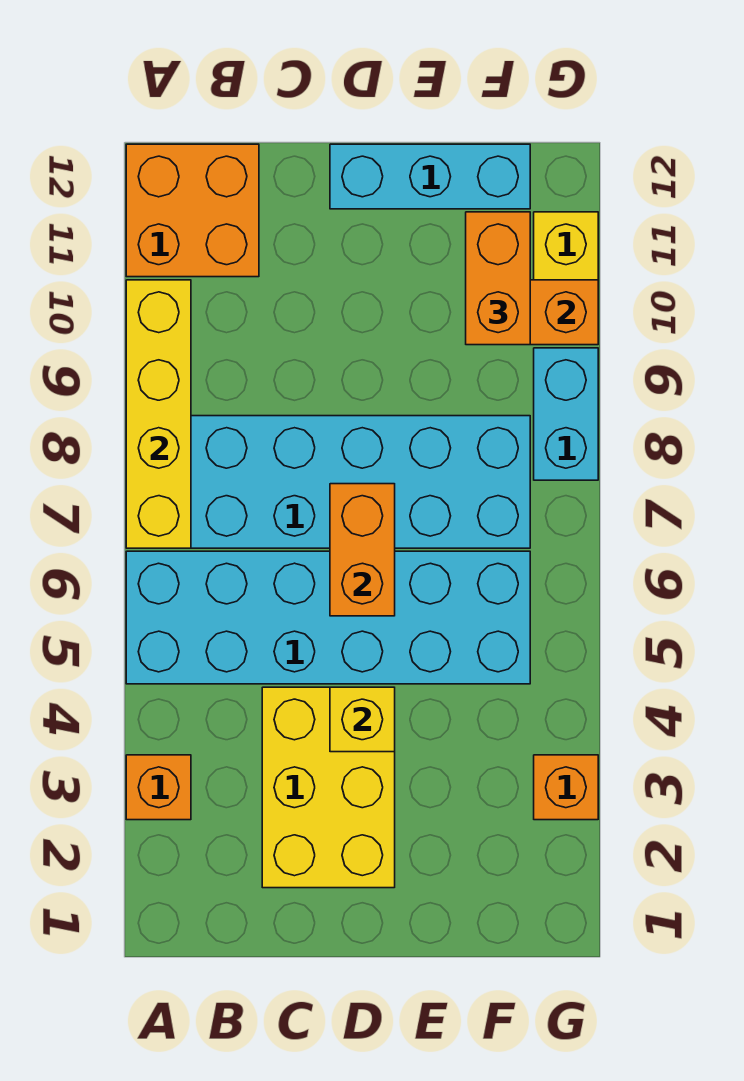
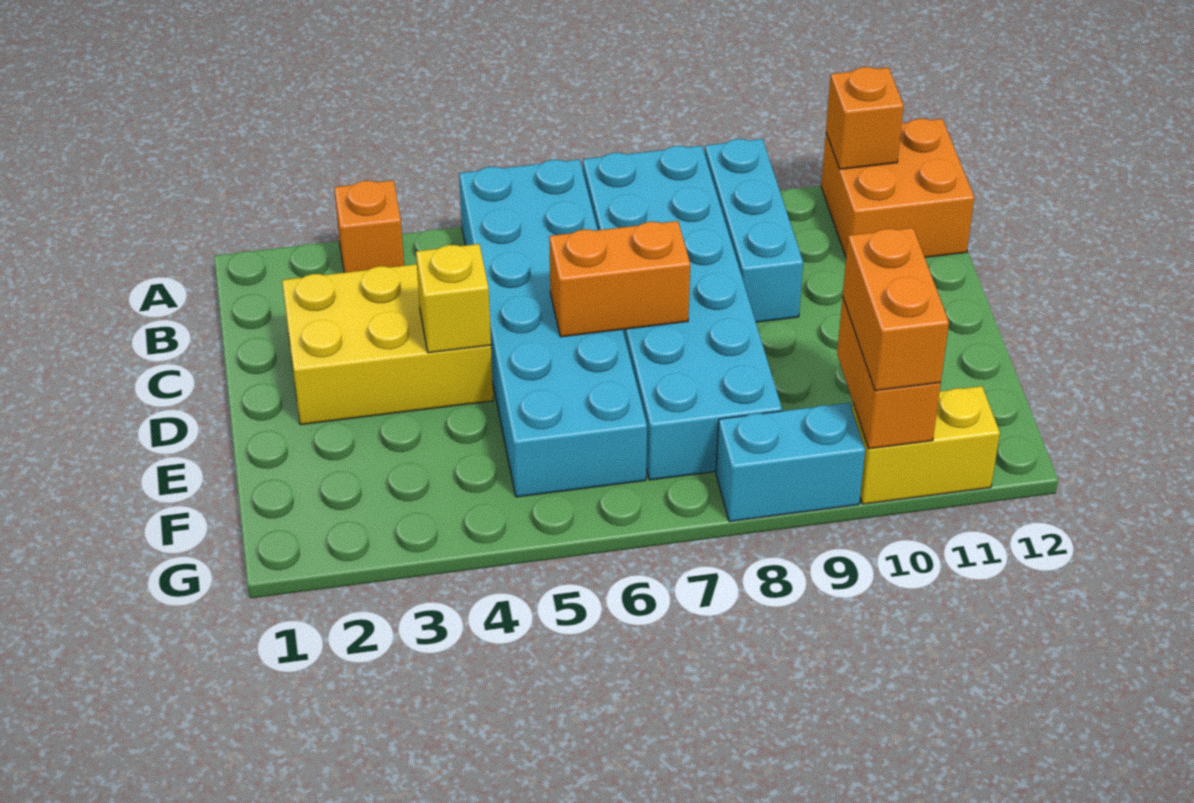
yellow 1x4 brick [126,280,191,548] -> none
cyan 1x3 brick [330,144,530,209] -> cyan 1x3 brick moved to [705,139,803,322]
orange 1x2 brick [466,212,530,345] -> orange 1x2 brick turned to [843,228,949,391]
orange 1x1 brick [534,755,598,820] -> orange 1x1 brick moved to [826,67,904,169]

